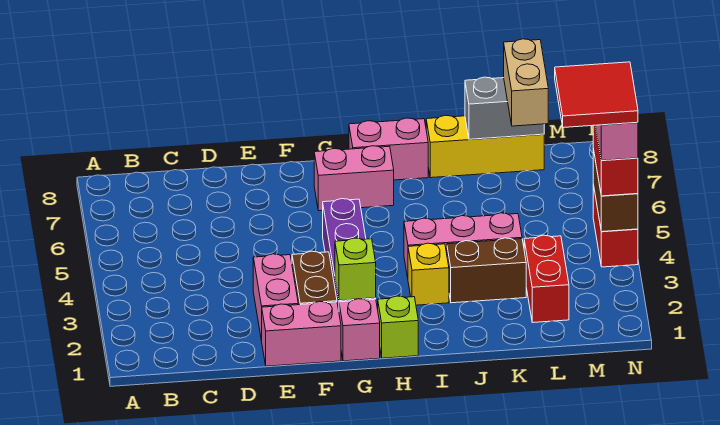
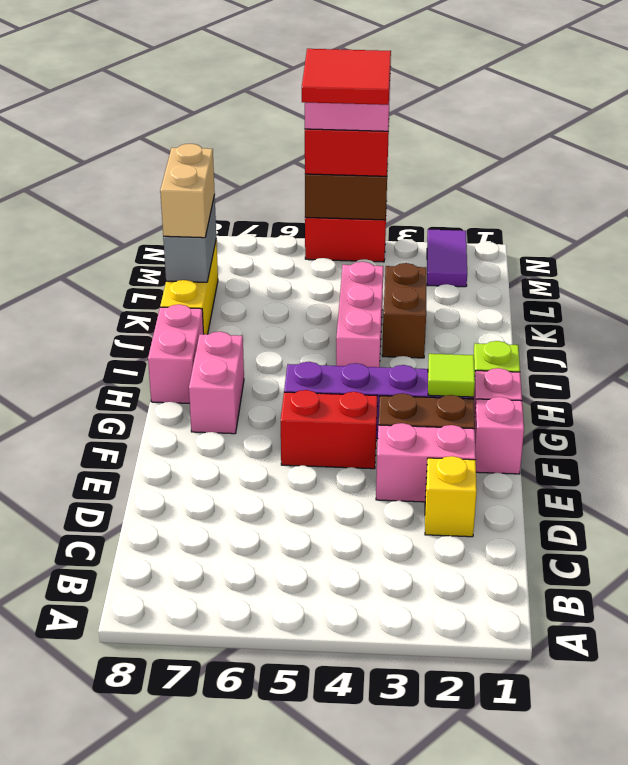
pink 1x2 brick [262,301,341,366] -> pink 1x1 brick [474,397,524,474]
lime 1x1 brick [335,238,376,300] -> lime 1x1 tile [428,354,475,397]
yellow 1x1 brick [408,243,449,305] -> yellow 1x1 brick moved to [425,456,477,537]
red 1x2 brick [524,235,569,323] -> red 1x2 brick moved to [281,390,377,469]
tan 1x2 brick [504,39,548,126] -> tan 1x2 brick turned to [160,144,215,238]
none -> purple 1x2 tile [427,229,467,287]

